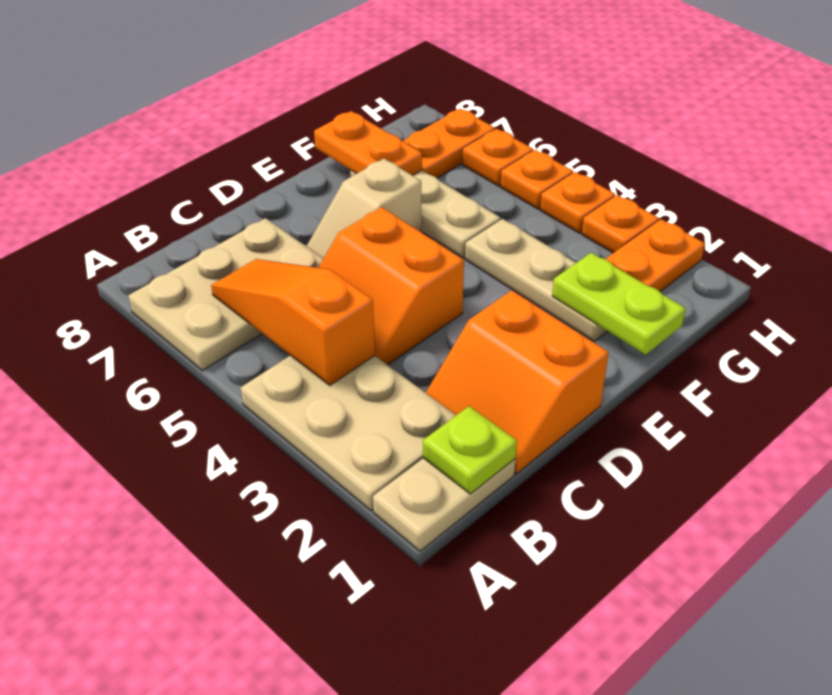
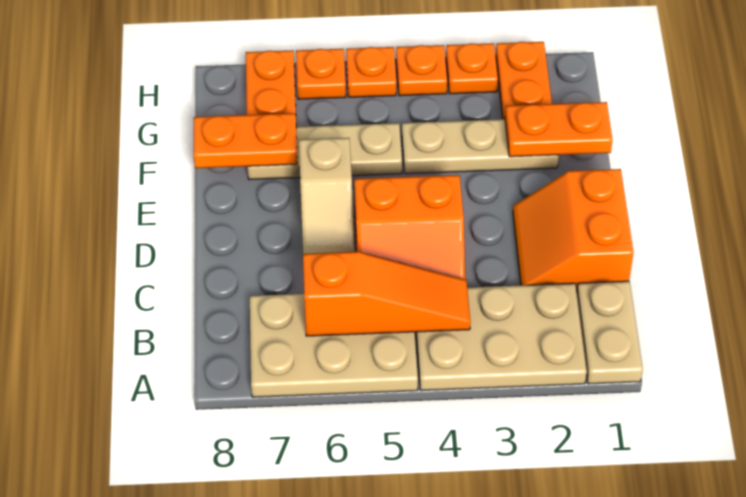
tan 2x3 plate [128,218,324,370] -> tan 2x3 plate turned to [250,294,418,397]
lime 1x1 plate [423,406,517,494] -> none
orange 1x3 slope [211,259,375,385] -> orange 1x3 slope turned to [303,252,470,336]
orange 2x2 slope [426,290,609,474] -> orange 2x2 slope turned to [513,169,634,292]
lime 1x2 plate [552,253,686,355] -> orange 1x2 plate [505,102,613,157]

